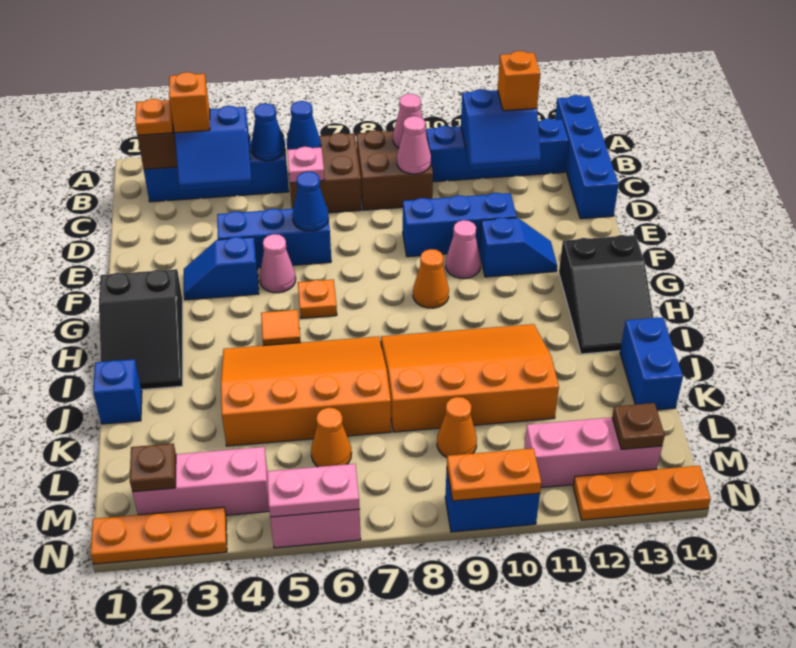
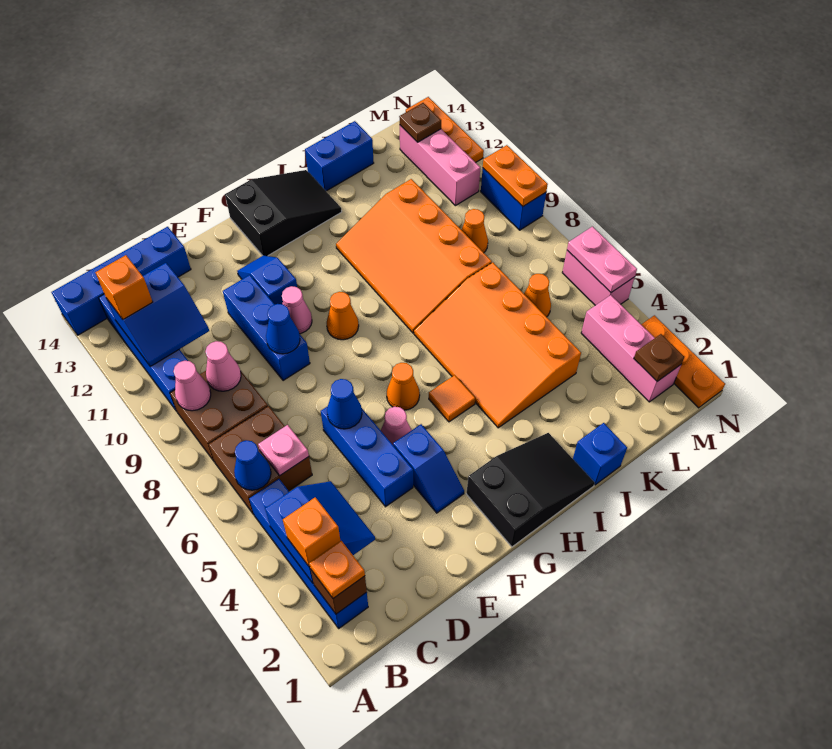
blue 1x1 cone [251,103,285,161] -> blue 1x1 cone moved to [266,304,300,354]
blue 2x2 slope [461,89,541,170] -> blue 2x2 slope turned to [106,263,209,367]
orange 1x1 plate [298,279,337,318] -> orange 1x1 cone [387,363,420,410]

